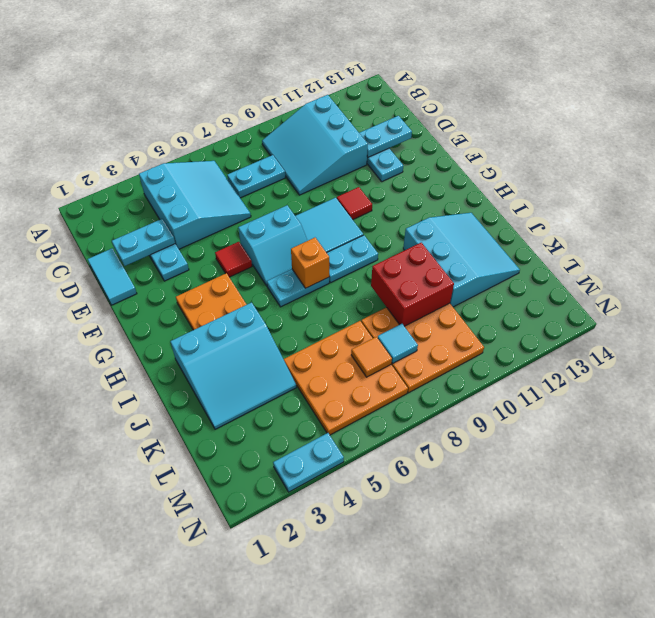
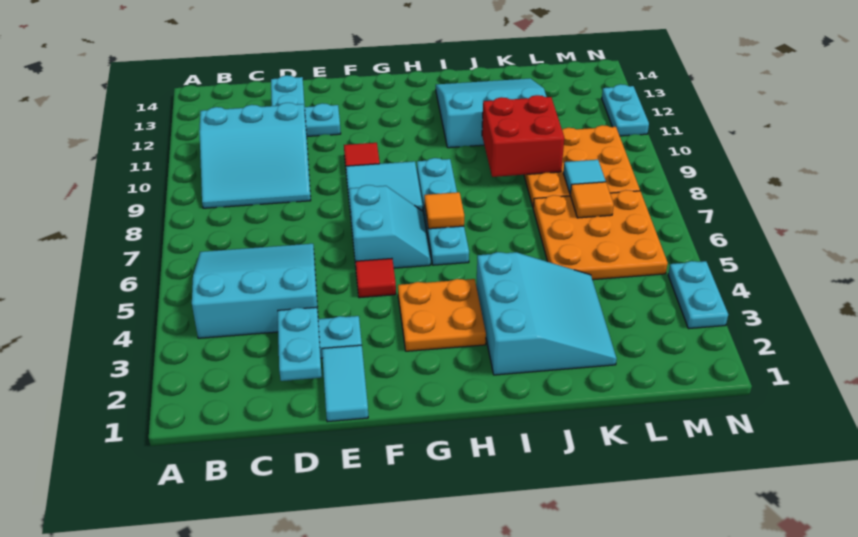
cyan 1x2 plate [227,155,285,198] -> cyan 1x2 plate moved to [602,84,649,136]
cyan 1x2 tile [88,248,137,305] -> cyan 1x2 tile turned to [322,345,368,422]
orange 1x1 brick [291,238,329,288] -> orange 1x1 tile [424,192,464,229]

